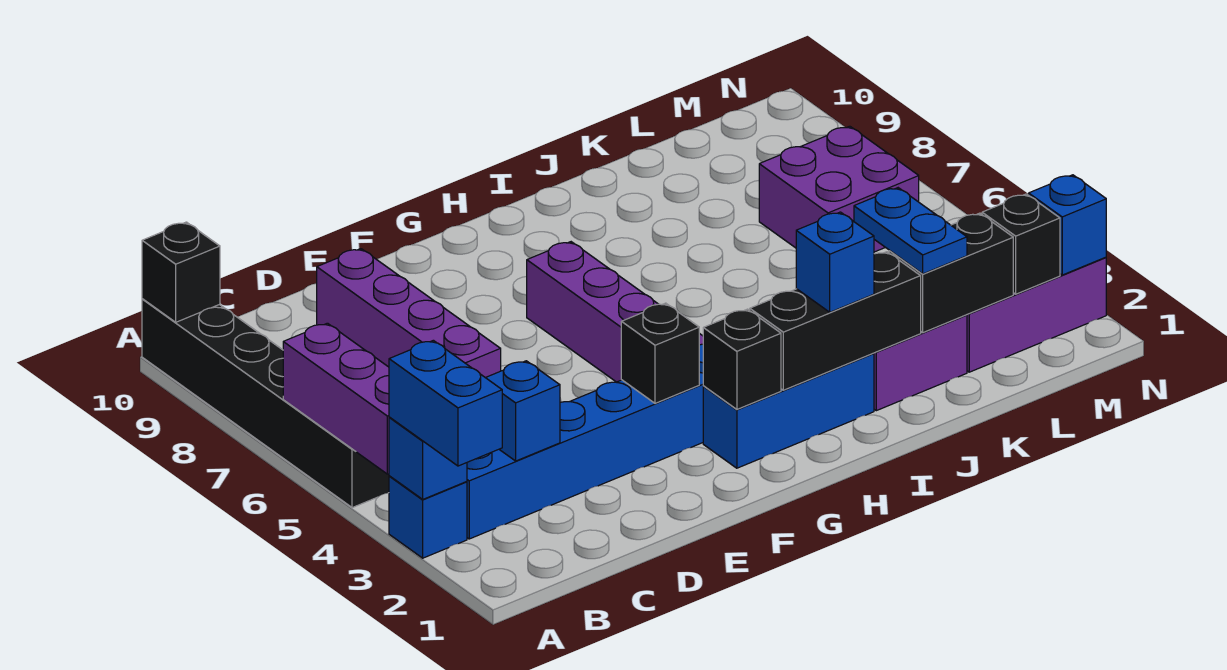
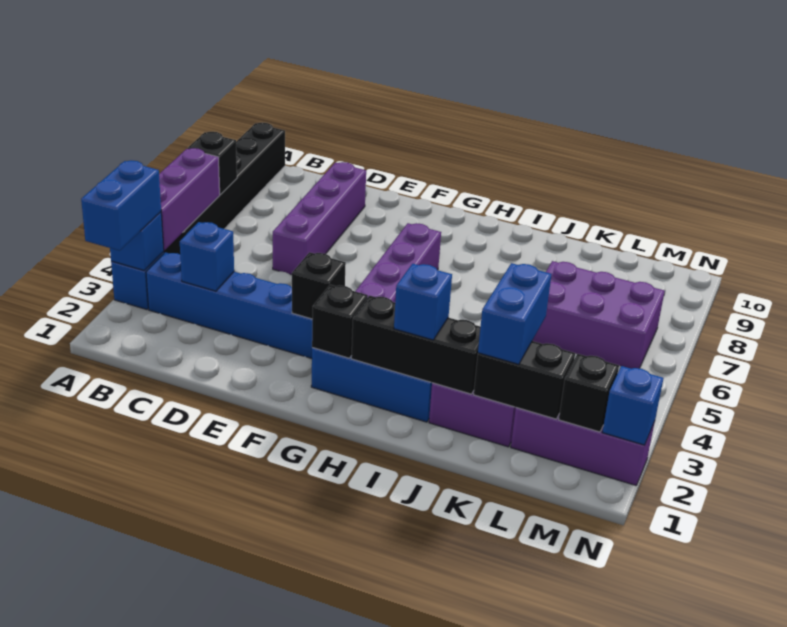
black 1x1 brick [142,222,220,322] -> black 1x1 brick moved to [188,132,237,194]
blue 1x2 plate [854,188,967,274] -> blue 1x2 brick [478,263,551,364]
purple 2x2 brick [759,126,919,252] -> purple 2x3 brick [532,261,665,369]

